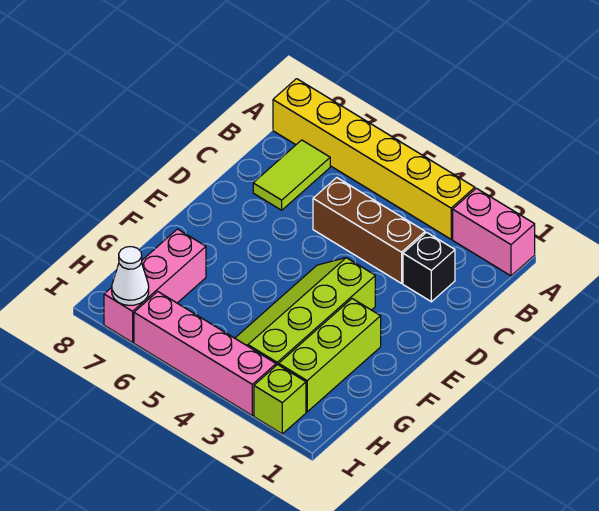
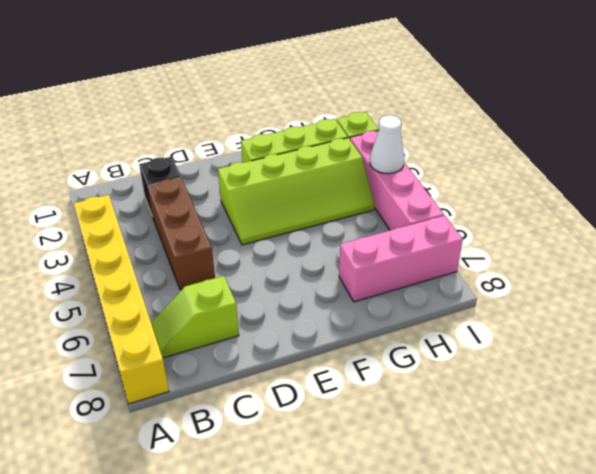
pink 1x2 brick [453,188,535,276] -> none
lime 1x2 tile [253,140,330,210] -> lime 1x2 slope [151,276,239,358]
white 1x1 cone [112,247,149,305] -> white 1x1 cone moved to [370,115,404,174]

